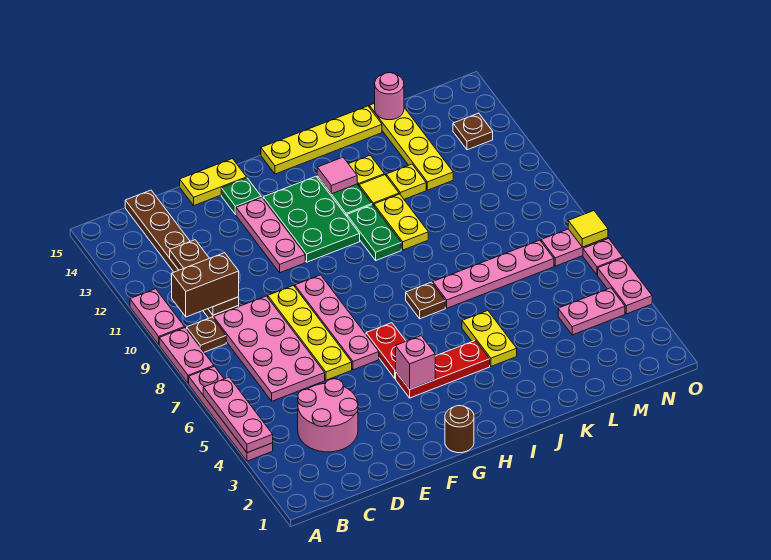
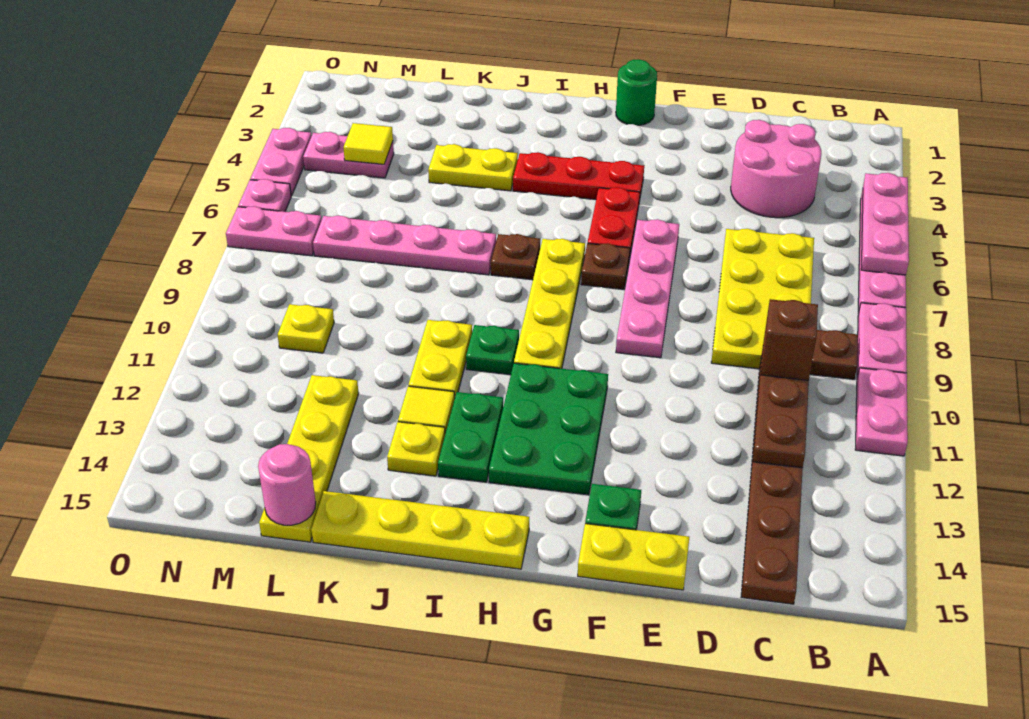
brown 1x2 brick [172,253,239,317] -> brown 1x1 brick [761,299,818,380]
pink 2x4 plate [214,296,325,401] -> yellow 2x4 plate [711,229,814,369]
yellow 1x4 plate [268,286,352,380] -> yellow 1x4 plate moved to [514,239,585,369]
pink 1x3 plate [236,197,305,273] -> none
brown 1x1 round brick [445,405,474,453] -> green 1x1 round brick [616,59,657,125]
pink 1x1 brick [396,336,435,389] -> none
green 1x2 plate [347,205,401,260] -> green 1x1 plate [466,325,519,375]
pink 1x1 tile [317,157,357,194] -> none
yellow 1x2 plate [462,311,517,366] -> yellow 1x2 plate turned to [428,144,518,191]
yellow 1x1 plate [386,164,426,199] -> yellow 1x1 plate moved to [278,304,334,353]
brown 1x1 plate [453,113,493,150] -> brown 1x1 plate moved to [581,243,630,289]
yellow 1x1 tile [568,211,608,247] -> yellow 1x1 tile moved to [343,123,393,164]

